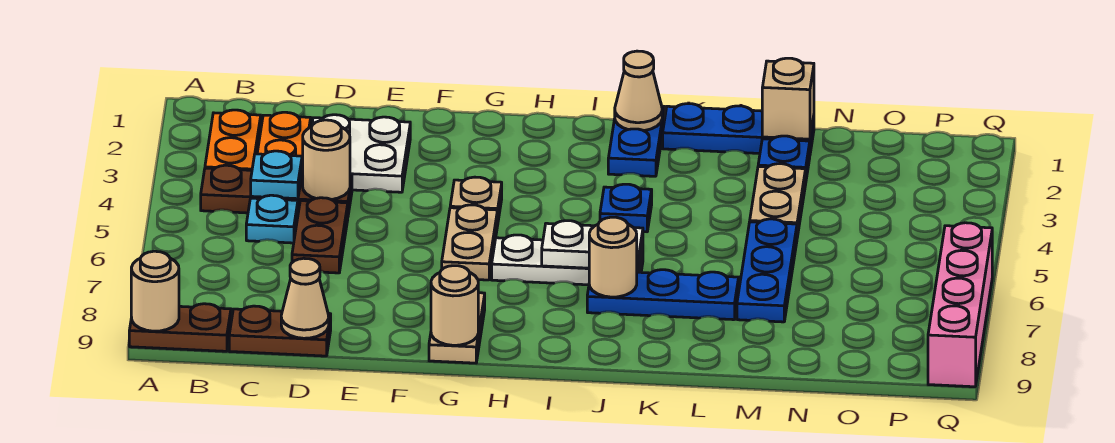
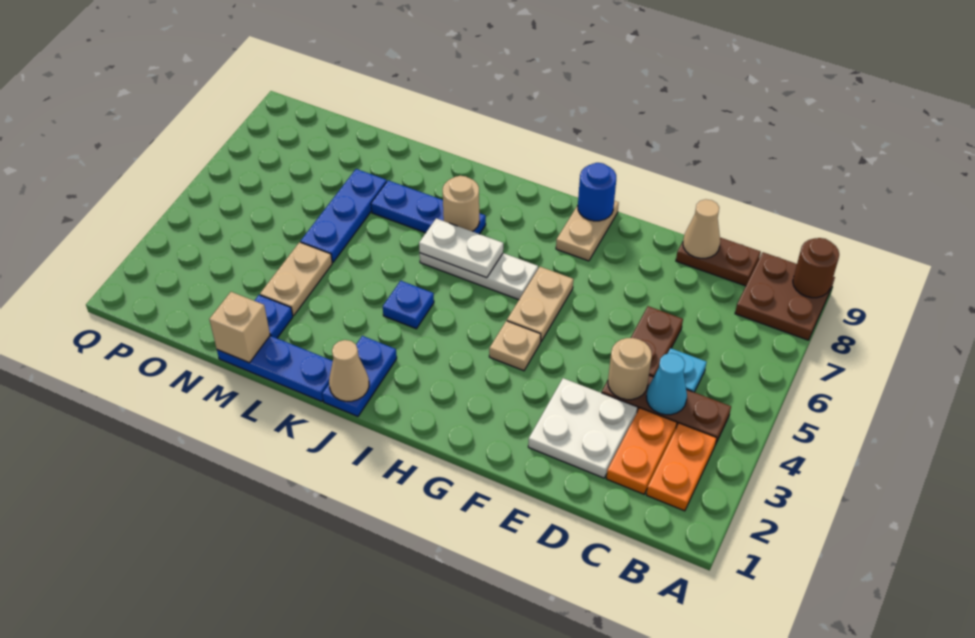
brown 1x2 plate [129,304,231,351] -> brown 2x2 plate [735,252,835,340]
tan 1x1 round brick [131,251,179,331] -> brown 1x1 round brick [793,238,839,298]
cyan 1x1 plate [251,151,302,199] -> cyan 1x1 cone [646,353,687,415]
tan 1x1 round brick [431,266,478,345] -> blue 1x1 round brick [578,163,616,221]
pink 1x4 brick [928,223,992,387] -> none

